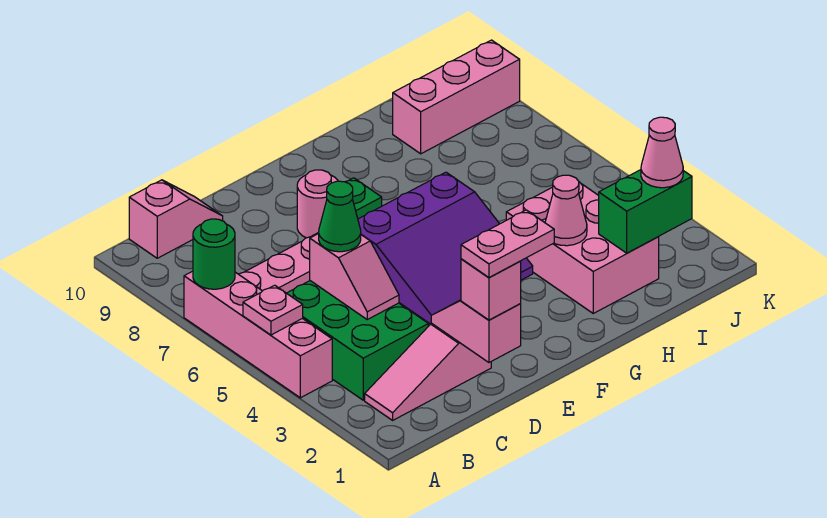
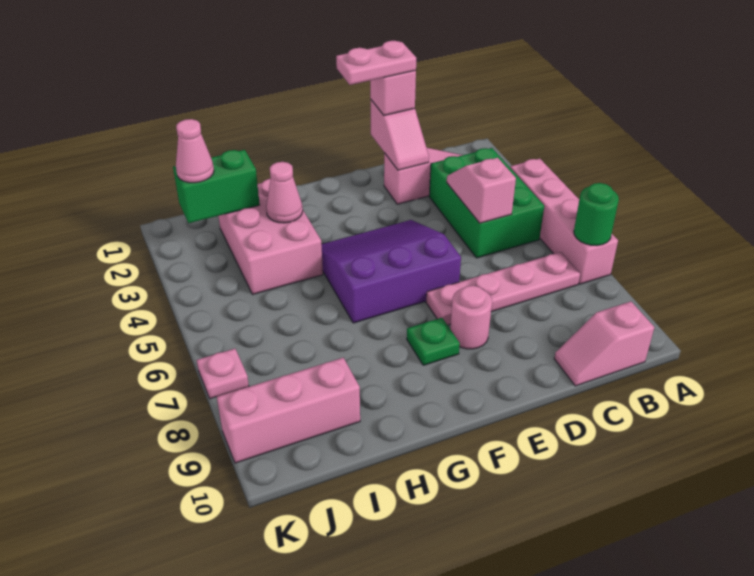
pink 1x1 plate [243,285,303,335] -> pink 1x1 plate moved to [197,349,249,399]
green 1x1 cone [319,181,361,252] -> none

